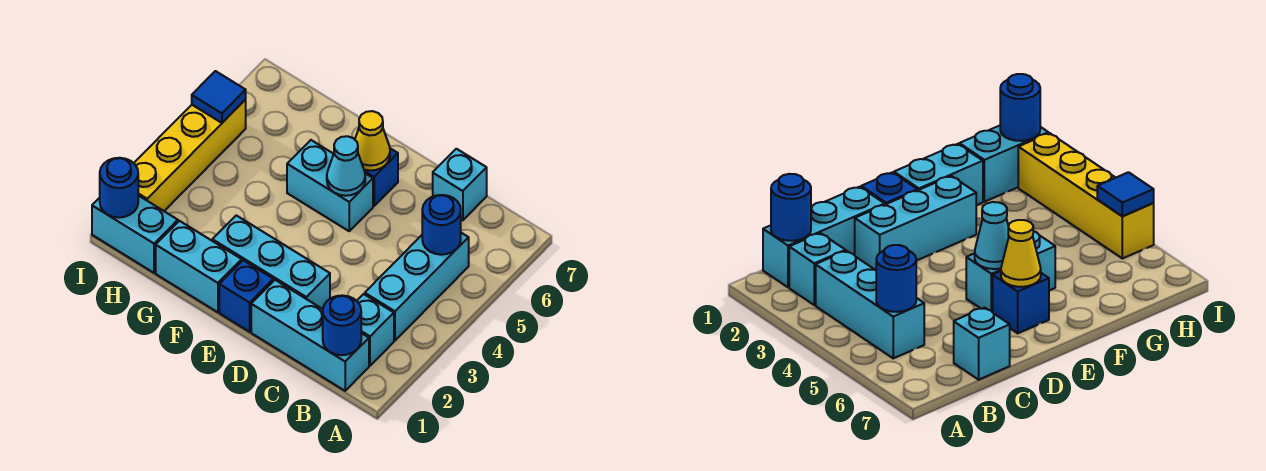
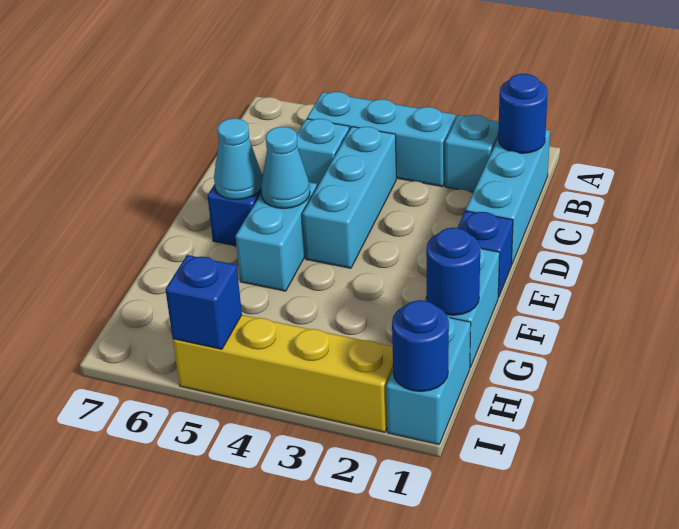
blue 1x1 round brick [422,195,461,255] -> blue 1x1 round brick moved to [426,228,480,315]
cyan 1x1 brick [433,149,487,220] -> cyan 1x1 brick moved to [297,119,350,187]
cyan 1x3 brick [212,215,330,309] -> cyan 1x3 brick moved to [302,127,396,268]
yellow 1x1 cone [355,111,390,170] -> cyan 1x1 cone [214,118,262,200]
blue 1x1 tile [192,71,246,123] -> blue 1x1 brick [165,255,242,349]

